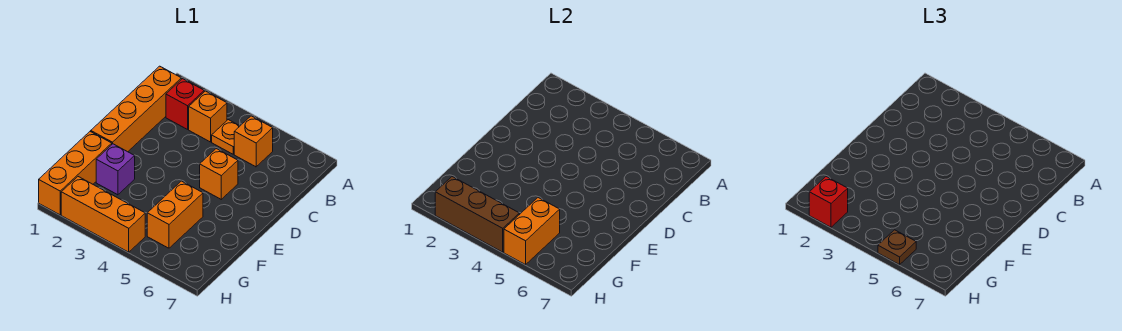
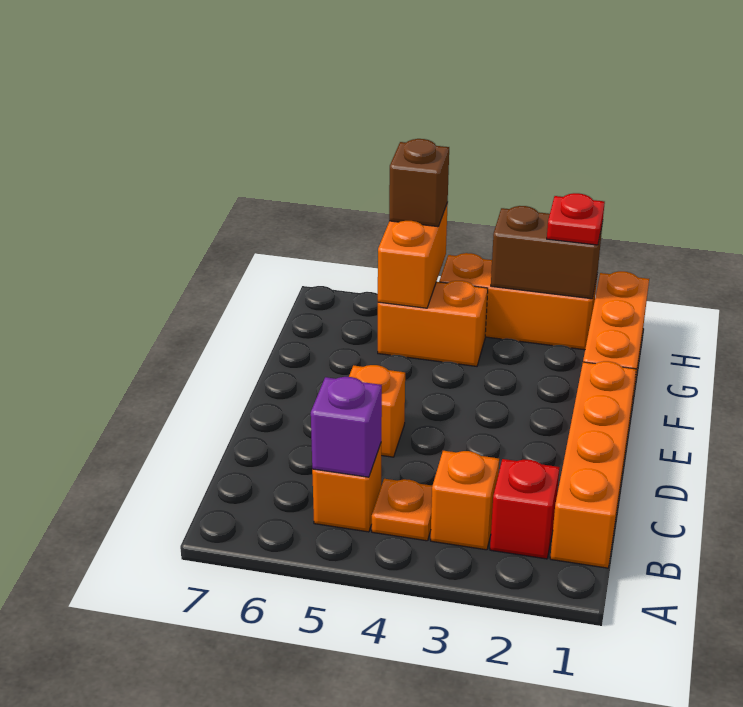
purple 1x1 brick [96,144,135,195] -> purple 1x1 brick moved to [311,377,382,477]
orange 1x2 brick [147,181,203,248] -> orange 1x2 brick turned to [378,281,488,366]
brown 1x3 brick [435,177,519,252] -> brown 1x2 brick [491,206,603,299]
red 1x1 brick [809,177,848,227] -> red 1x1 plate [547,193,605,245]
brown 1x1 plate [878,230,916,265] -> brown 1x1 brick [389,139,449,227]

